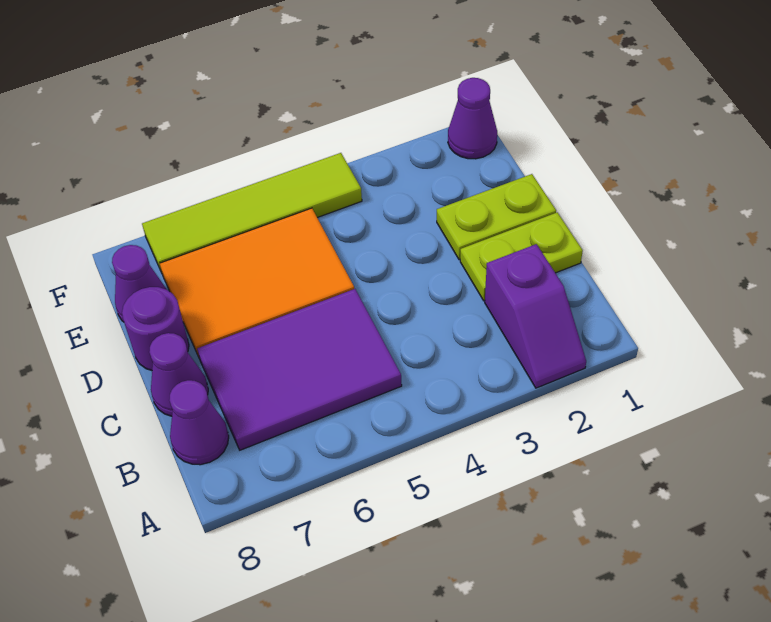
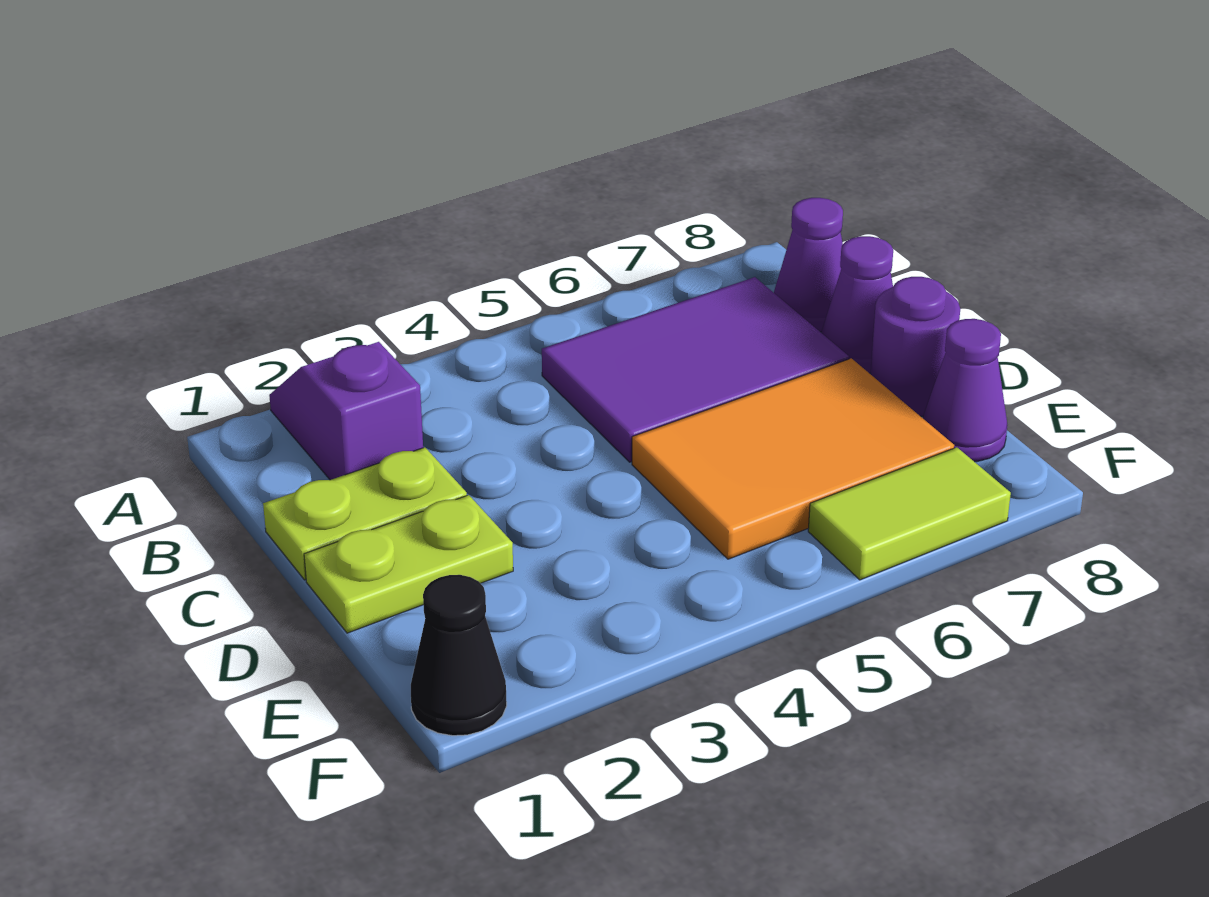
purple 1x1 cone [448,78,497,159] -> black 1x1 cone [411,575,507,736]
lime 1x4 tile [142,153,362,273] -> lime 1x2 tile [808,447,1011,580]

